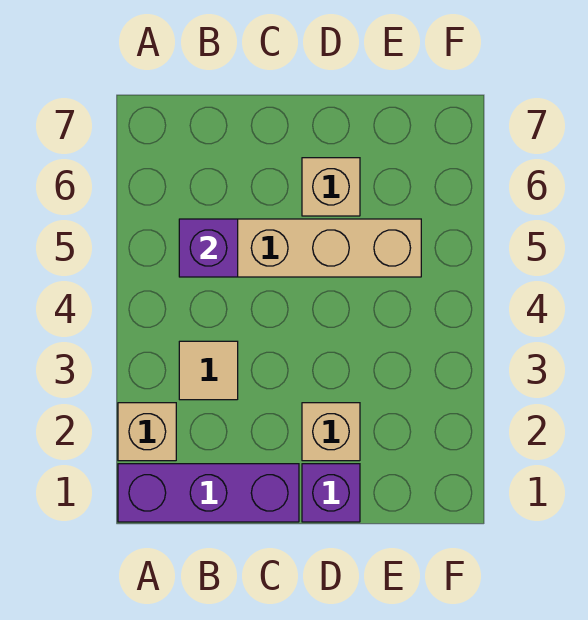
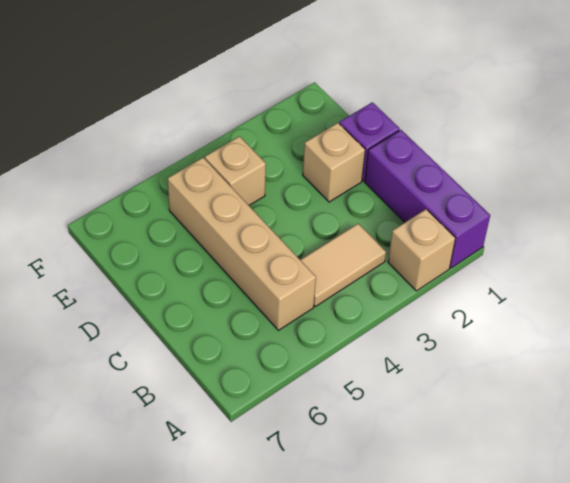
tan 1x1 tile [179,341,238,400] -> tan 1x2 tile [301,224,386,306]
purple 1x1 brick [179,219,238,277] -> none
tan 1x1 brick [302,158,360,216] -> tan 1x1 brick moved to [205,136,266,205]

